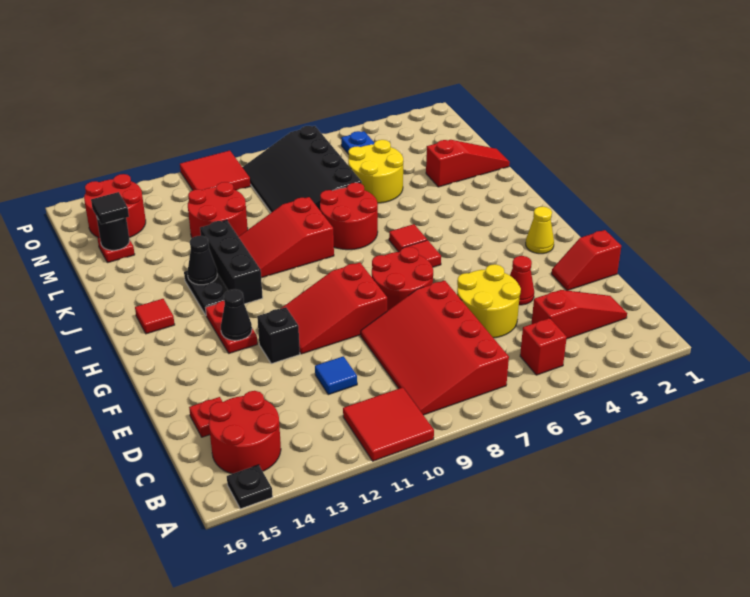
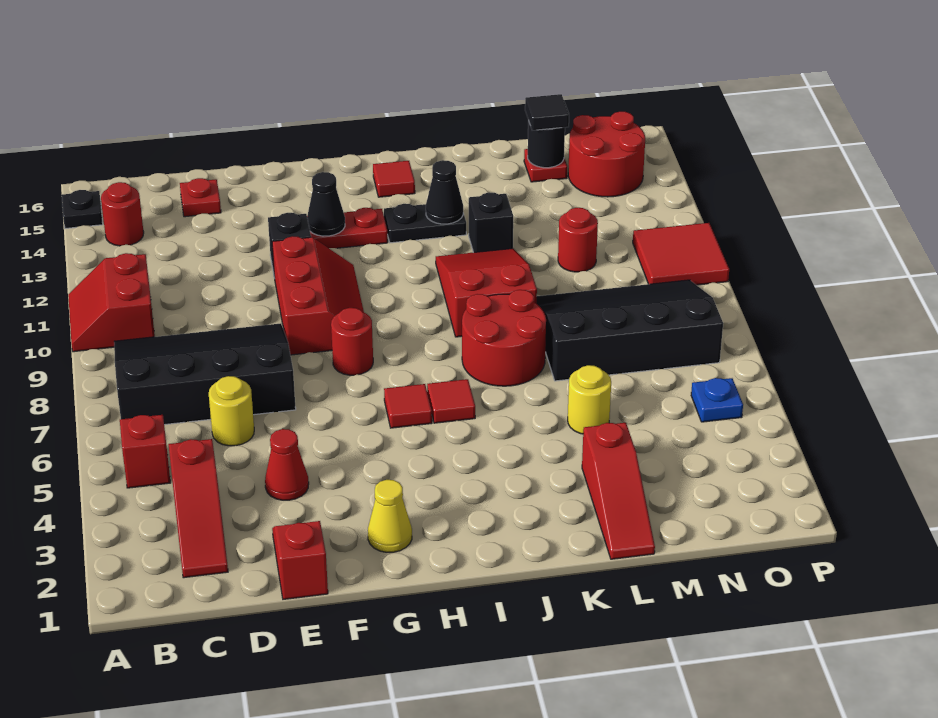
red 2x2 tile [343,387,434,461] -> red 2x2 slope [68,253,155,352]
red 3x4 slope [361,281,509,415] -> black 3x4 slope [114,323,296,425]
red 2x2 round brick [209,391,281,474] -> red 1x1 round brick [101,182,144,246]
yellow 2x2 round brick [457,264,521,338] -> yellow 1x1 round brick [209,376,254,446]
blue 1x1 tile [315,356,357,395] -> none
red 2x2 round brick [372,247,433,311] -> red 1x1 round brick [331,308,373,375]
red 2x3 slope [281,262,387,354] -> red 2x3 slope turned to [272,236,364,355]
black 1x3 brick [200,220,263,304] -> black 1x1 brick [469,192,513,252]
yellow 2x2 round brick [348,140,403,203] -> yellow 1x1 round brick [568,365,611,434]
red 2x2 round brick [188,182,248,238] -> red 1x1 round brick [558,208,598,272]

